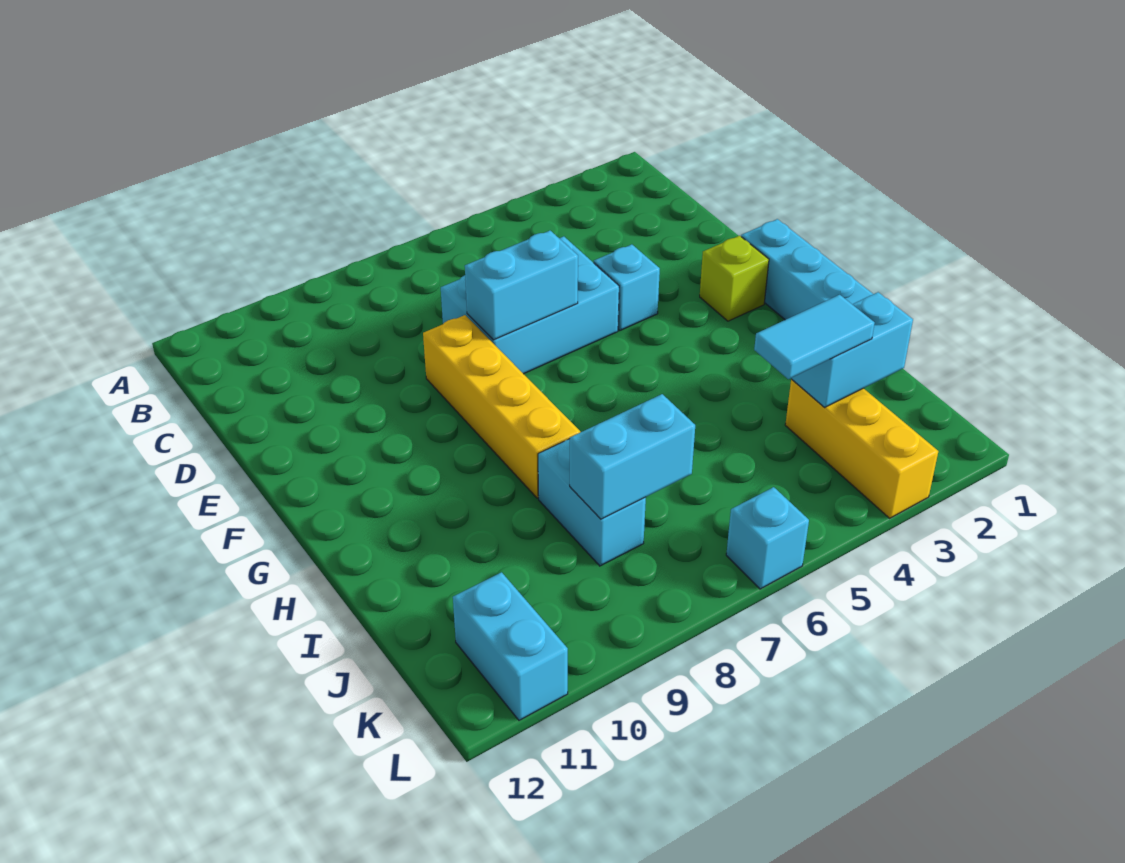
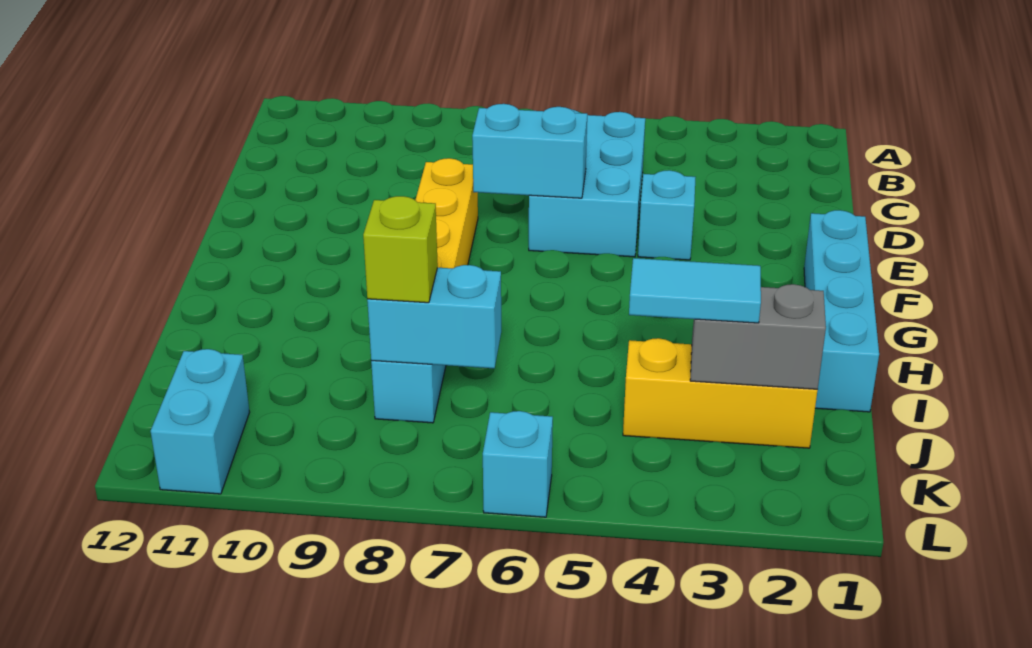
cyan 2x3 brick [441,236,619,374] -> cyan 2x3 brick turned to [529,110,645,257]
lime 1x1 brick [700,236,769,321] -> lime 1x1 brick moved to [363,196,438,303]
cyan 1x2 brick [791,292,913,407] -> grey 1x2 brick [690,284,826,389]
yellow 1x3 brick [785,379,938,518] -> yellow 1x3 brick turned to [623,338,818,448]

